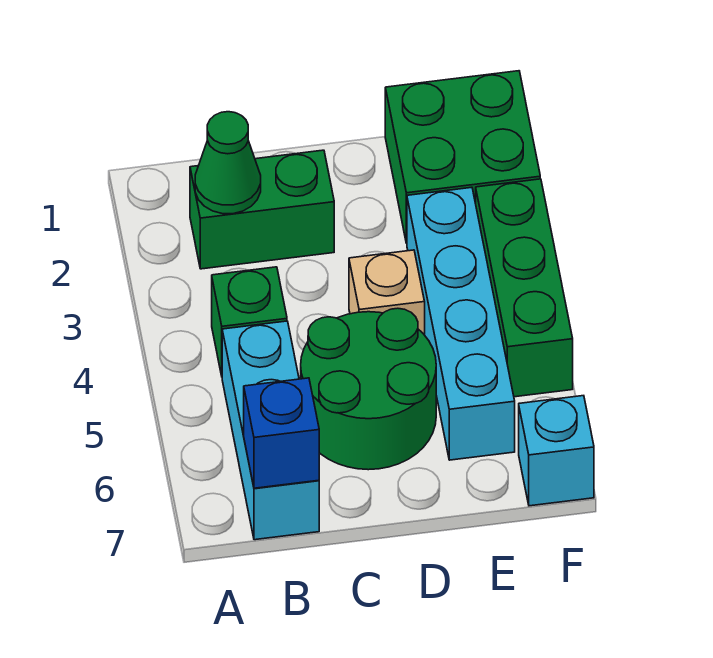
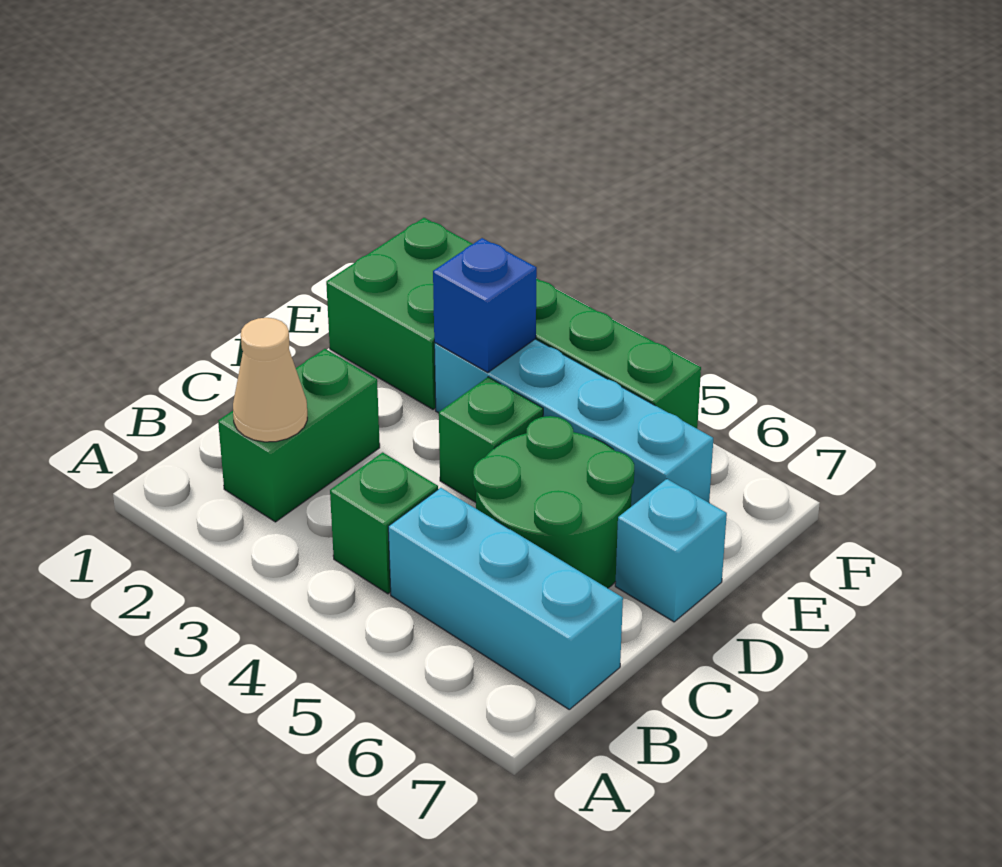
green 1x1 cone [195,112,261,214] -> tan 1x1 cone [233,318,307,442]
blue 1x1 brick [244,378,319,488] -> blue 1x1 brick moved to [433,238,537,373]
tan 1x1 brick [349,250,425,335] -> green 1x1 brick [439,377,543,502]
cyan 1x1 brick [519,396,594,506] -> cyan 1x1 brick moved to [615,479,727,622]

